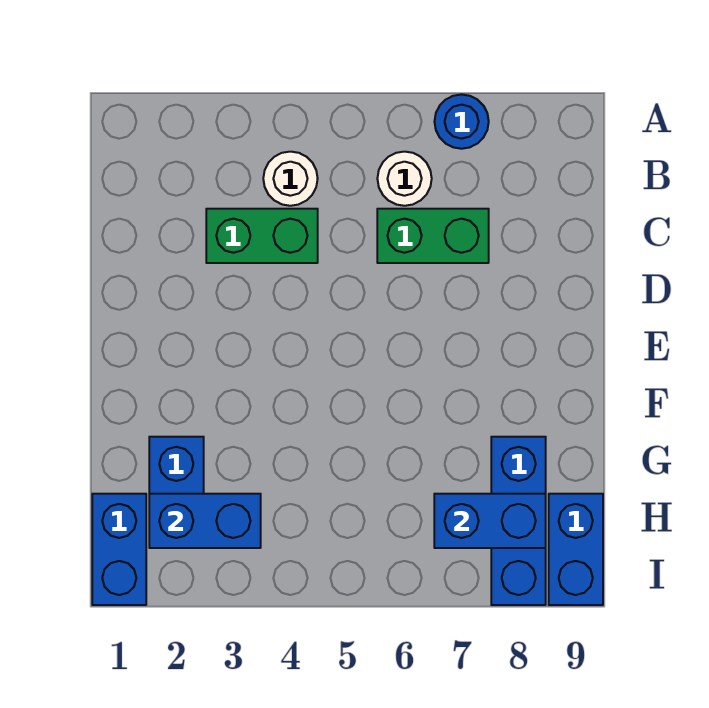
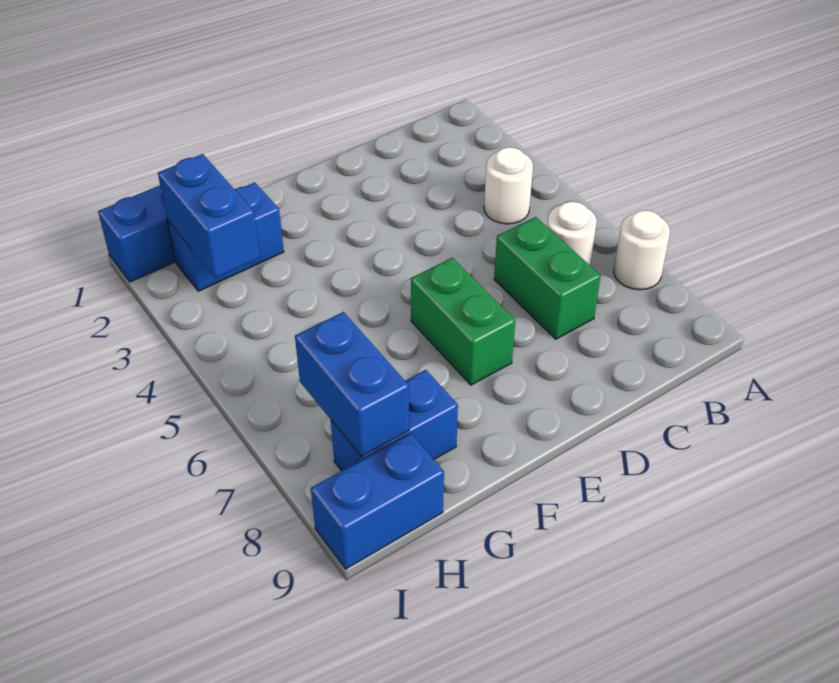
blue 1x1 round brick [434,94,489,149] -> white 1x1 round brick [614,210,670,290]
green 1x2 brick [206,209,318,263] -> green 1x2 brick moved to [411,258,515,385]
blue 1x3 brick [491,437,546,605] -> blue 1x2 brick [331,370,458,471]

